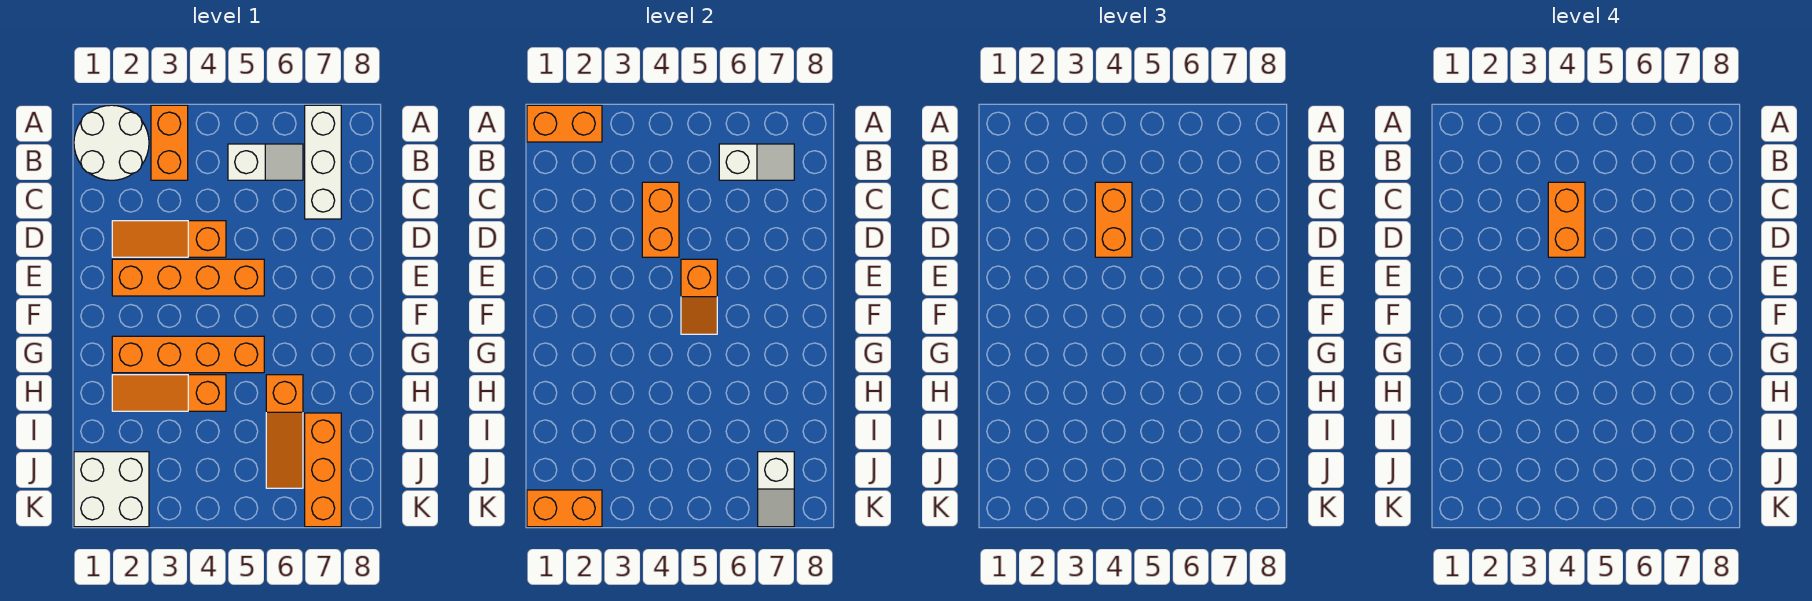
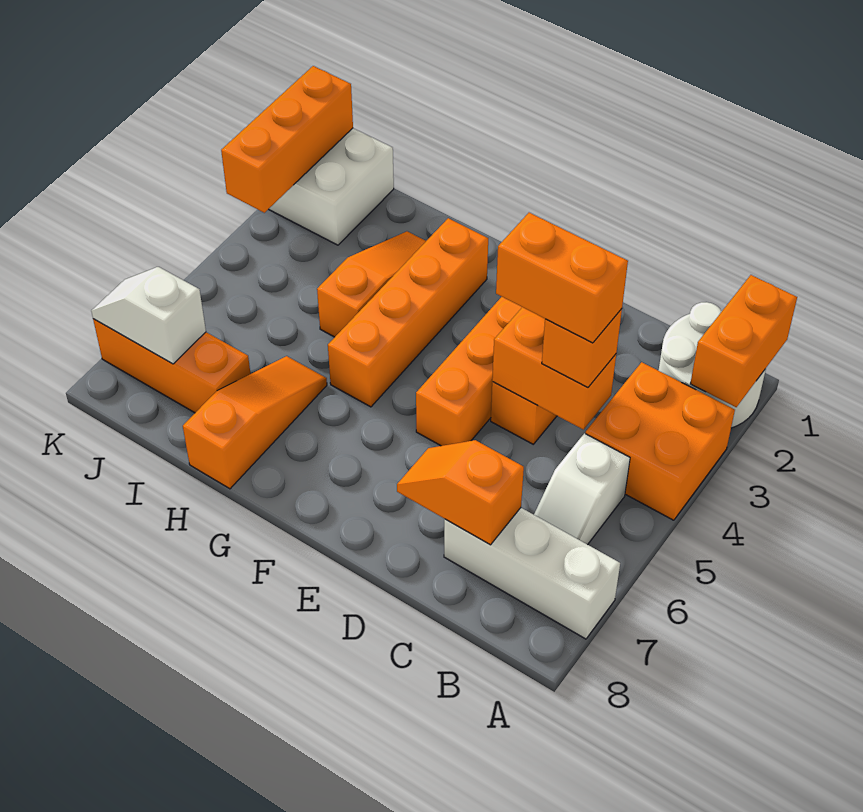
orange 1x2 brick [151,105,188,180] -> orange 2x2 brick [586,362,735,520]
white 1x2 slope [719,144,794,180] -> none
orange 1x2 brick [1095,182,1132,257] -> orange 1x1 brick [542,309,622,387]
orange 1x2 slope [681,259,717,334] -> orange 1x2 slope moved to [397,440,524,545]
orange 1x3 slope [266,375,303,488] -> orange 1x3 slope turned to [183,356,327,489]
orange 1x2 brick [527,490,602,527] -> orange 1x3 brick [221,66,353,213]

